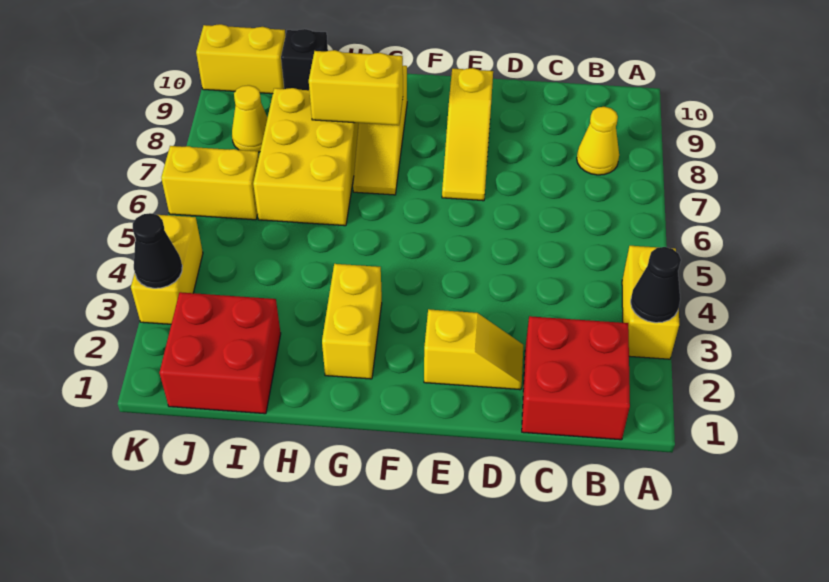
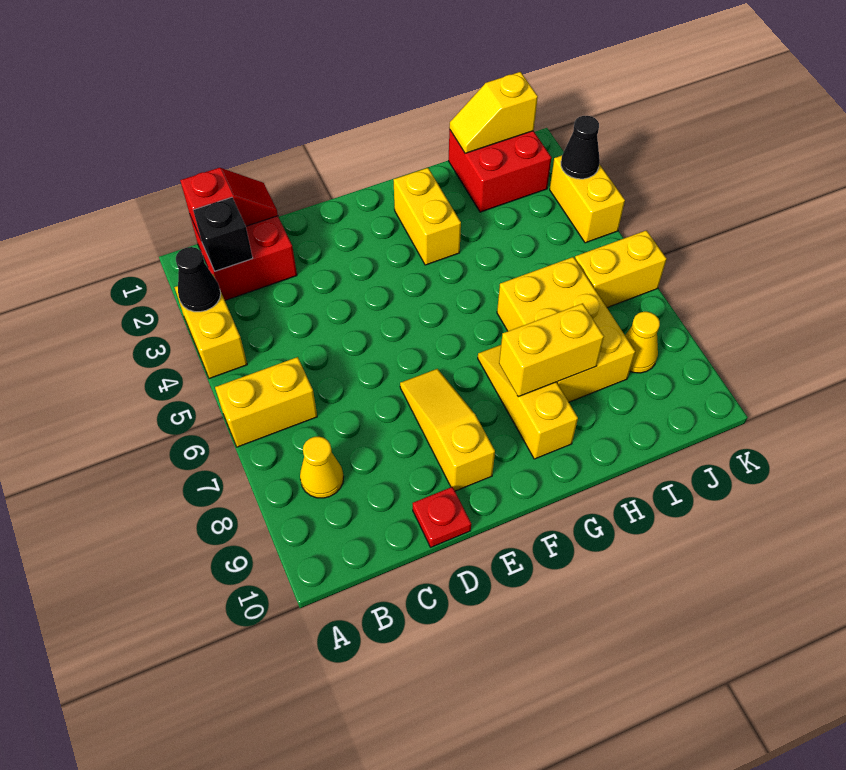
none -> red 1x2 slope [180,168,278,239]
yellow 1x2 slope [424,309,523,390] -> yellow 1x2 slope moved to [449,72,538,153]
none -> red 1x1 plate [413,487,471,547]
black 1x1 brick [281,29,328,90] -> black 1x1 brick moved to [193,197,253,271]
yellow 1x2 brick [196,24,285,94] -> yellow 1x2 brick moved to [215,357,317,447]

